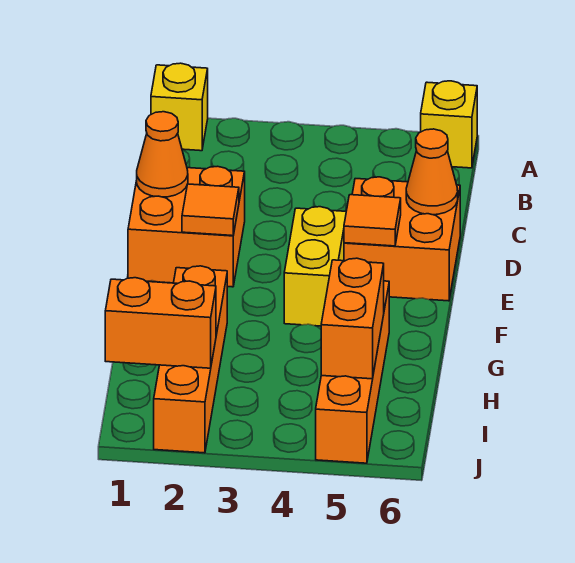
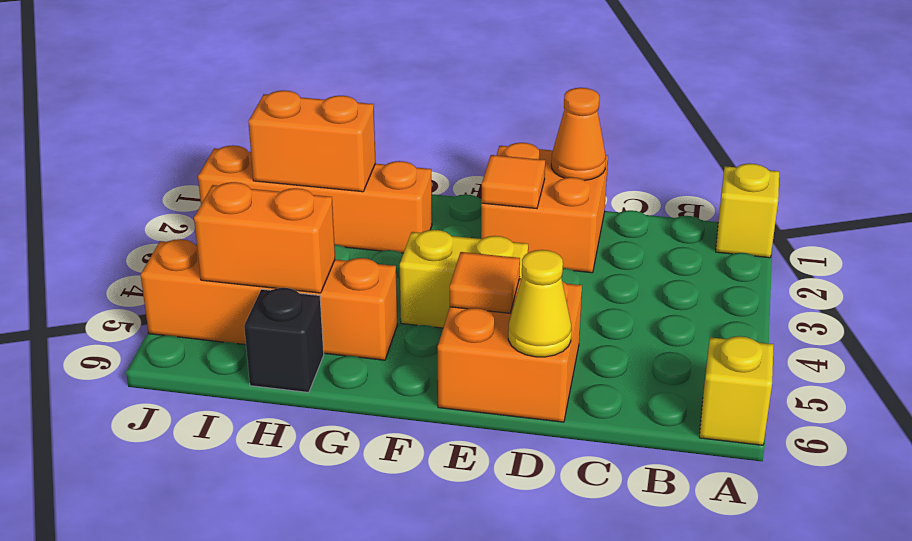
orange 1x1 cone [406,129,458,215] -> yellow 1x1 cone [508,250,572,357]
none -> black 1x1 brick [244,288,324,393]
orange 1x2 brick [105,278,216,368] -> orange 1x2 brick turned to [248,91,376,192]

